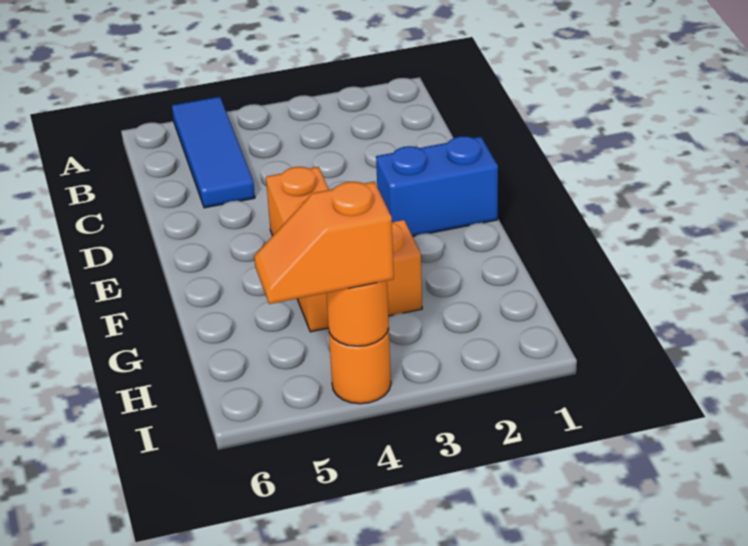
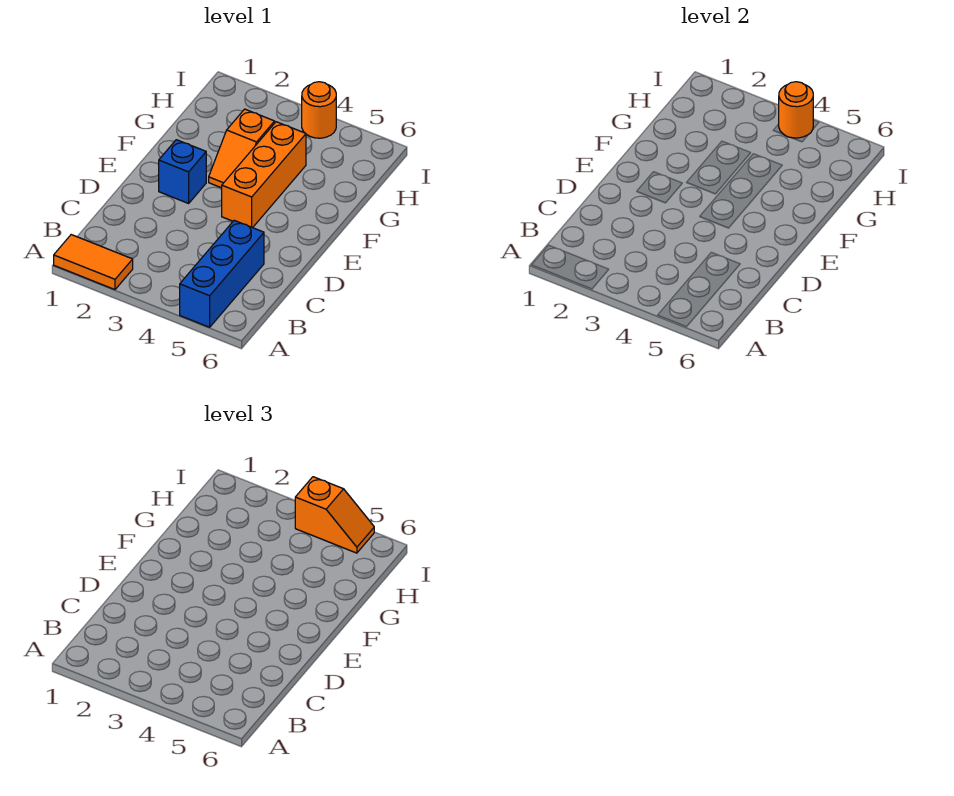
none -> orange 1x2 tile [54,235,133,290]
blue 1x3 tile [172,97,255,208] -> blue 1x3 brick [180,220,264,327]
blue 1x2 brick [376,136,498,236] -> blue 1x1 brick [159,140,206,203]

